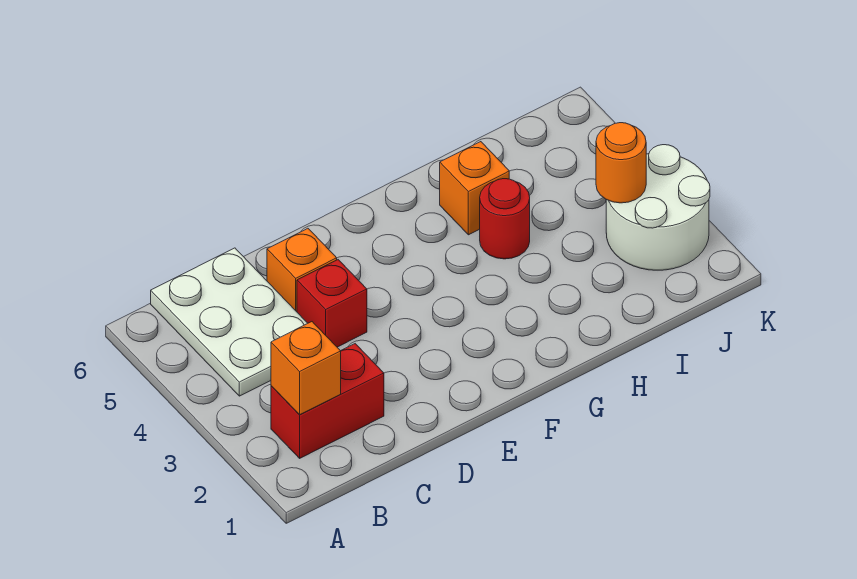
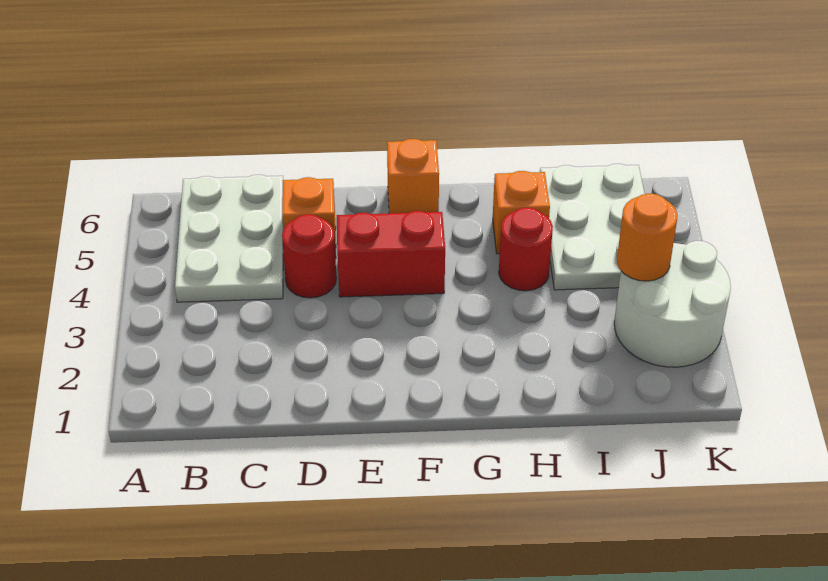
red 1x2 brick [271,344,384,458] -> red 1x2 brick moved to [337,211,445,297]
orange 1x1 brick [271,322,341,415] -> orange 1x1 brick moved to [387,139,439,213]
red 1x1 brick [297,260,367,347] -> red 1x1 round brick [282,214,336,298]
none -> white 2x3 plate [540,164,645,290]

